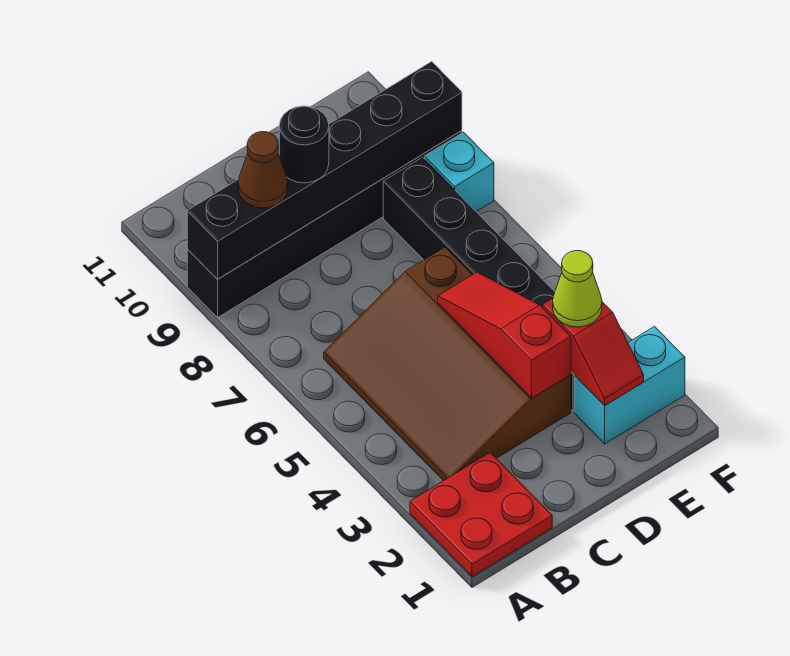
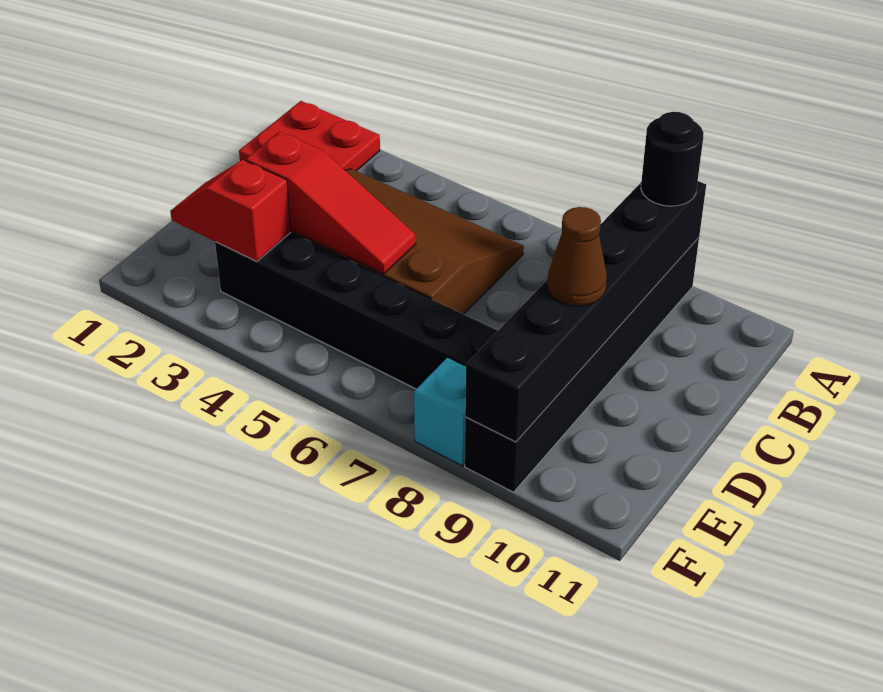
brown 1x1 cone [238,132,288,208] -> brown 1x1 cone moved to [547,207,607,306]
black 1x1 round brick [279,106,329,183] -> black 1x1 round brick moved to [641,112,704,206]
cyan 1x2 brick [574,327,685,444] -> none
lime 1x1 cone [553,251,602,327] -> none

